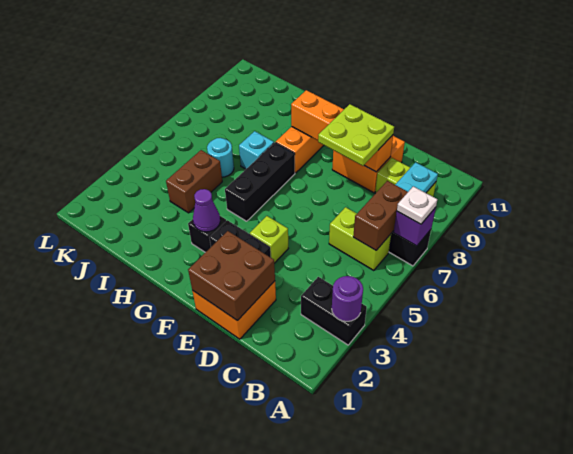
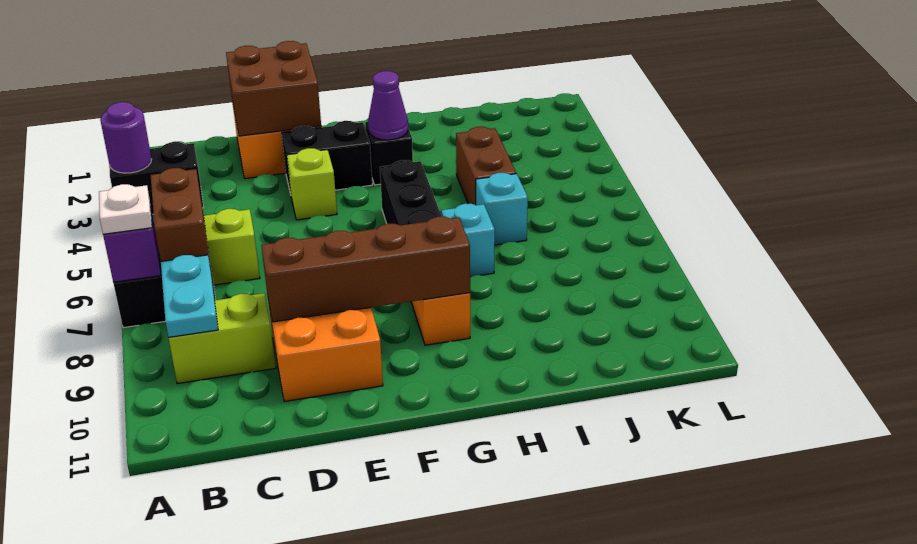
lime 2x2 plate [318,104,394,166] -> none
orange 1x4 brick [291,90,393,172] -> brown 1x4 brick [261,217,470,322]
cyan 1x1 round brick [207,138,234,177] -> cyan 1x1 brick [476,173,528,245]

